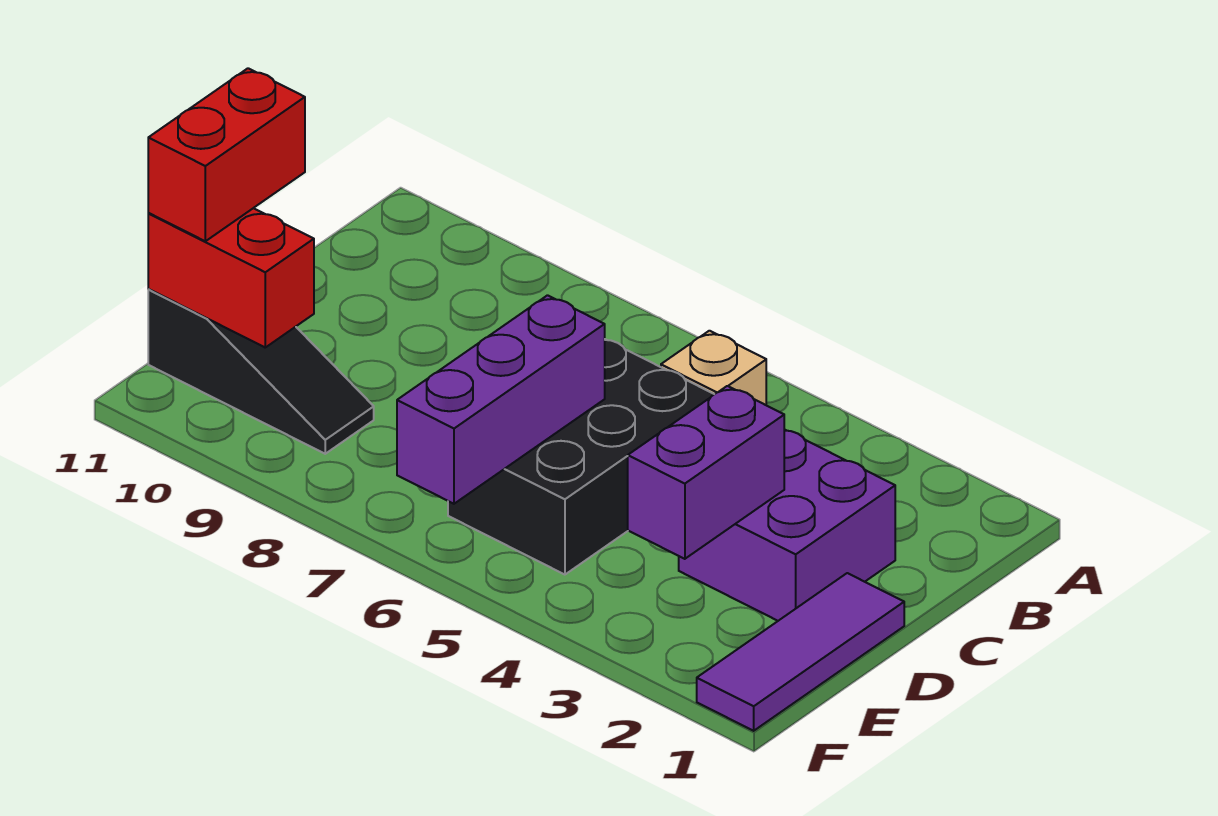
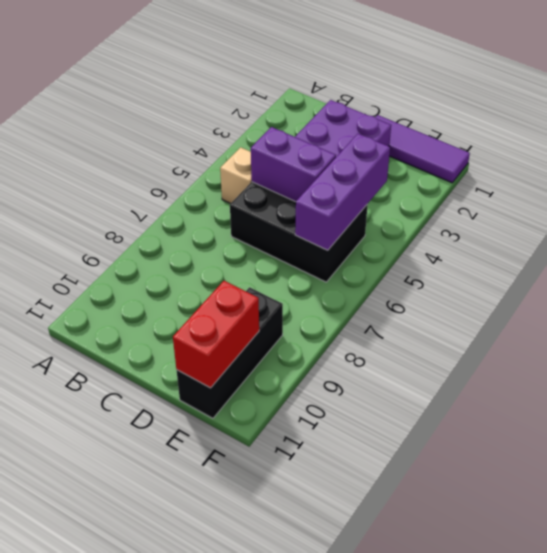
purple 1x2 brick [628,386,784,559] -> purple 1x2 brick moved to [251,127,336,202]
purple 1x3 brick [397,295,605,504] -> purple 1x3 brick turned to [295,134,390,250]
red 1x2 brick [148,68,305,241] -> none
black 1x3 slope [148,289,374,454] -> black 1x3 brick [177,287,283,418]

